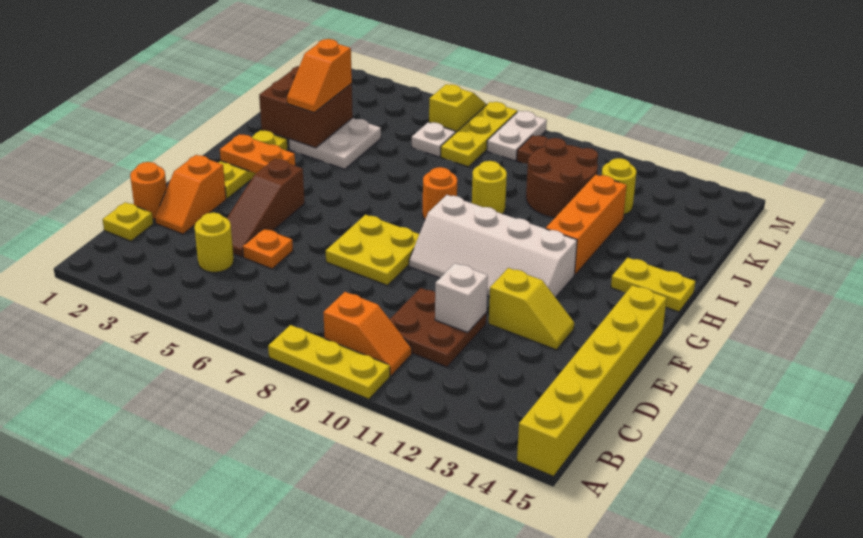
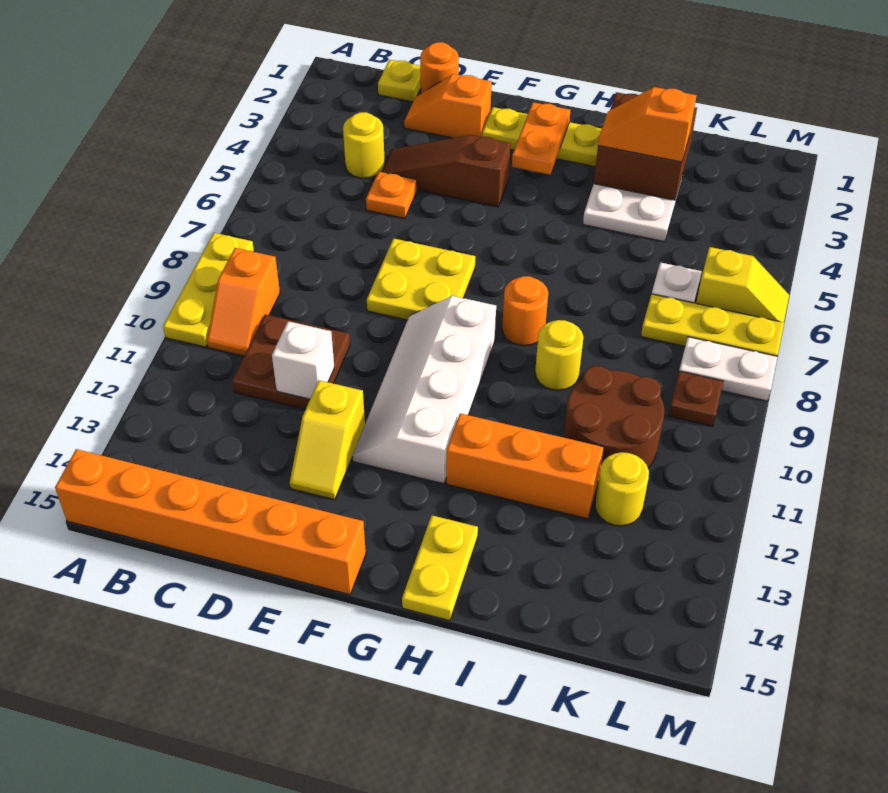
yellow 1x6 brick [517,285,667,476] -> orange 1x6 brick [55,449,366,595]

